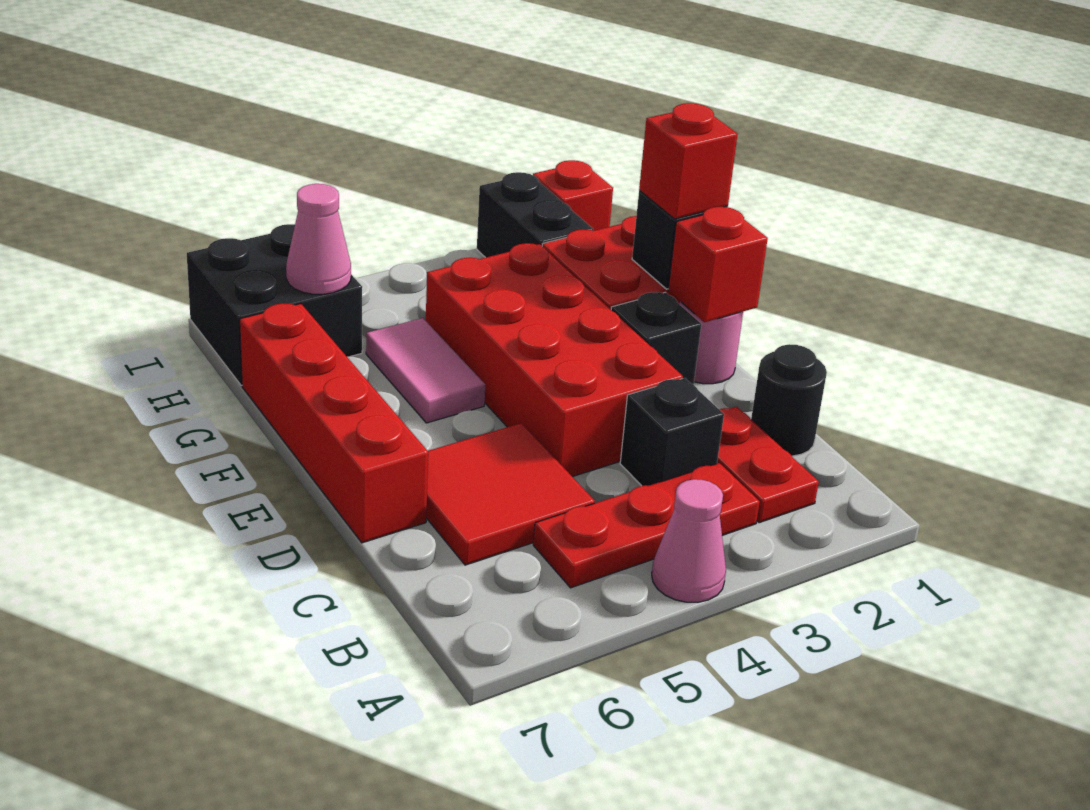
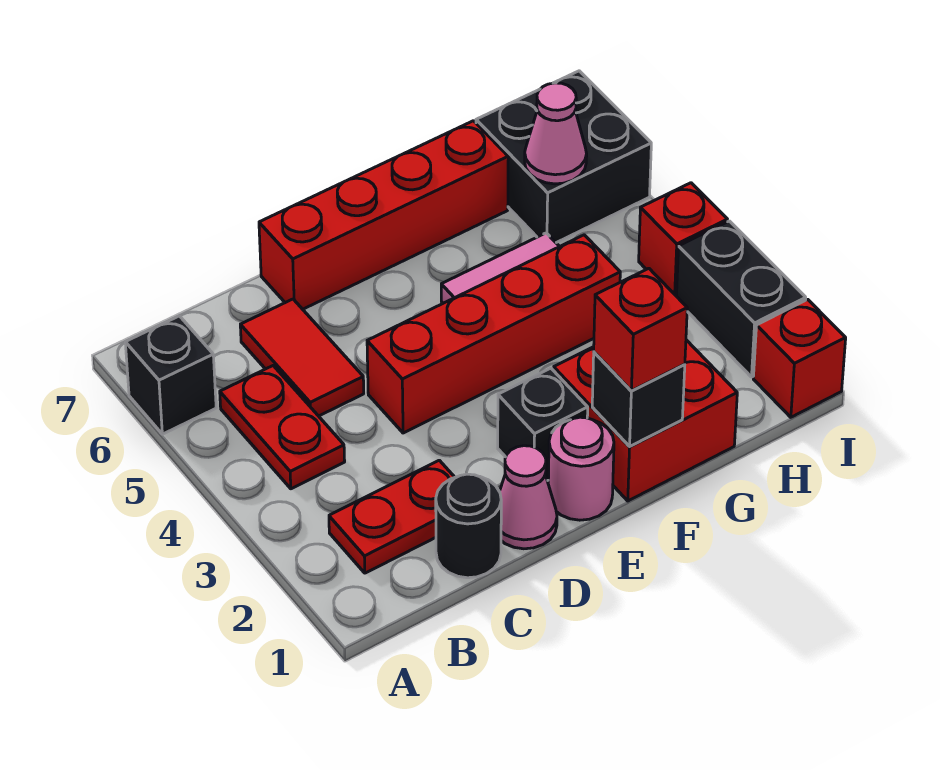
pink 1x1 cone [652,479,726,602] -> pink 1x1 cone moved to [500,446,557,549]
red 1x3 plate [533,463,760,588] -> red 1x2 plate [220,366,345,489]
black 1x1 brick [620,378,724,486] -> black 1x1 brick moved to [125,316,216,434]
red 2x2 tile [426,423,595,565] -> red 1x2 tile [240,299,364,416]
red 2x4 brick [426,243,683,477] -> red 1x4 brick [367,235,620,433]
red 1x1 brick [668,207,768,322] -> red 1x1 brick moved to [639,183,727,296]
black 1x2 brick [477,172,593,258] -> black 1x2 brick turned to [677,221,806,377]

